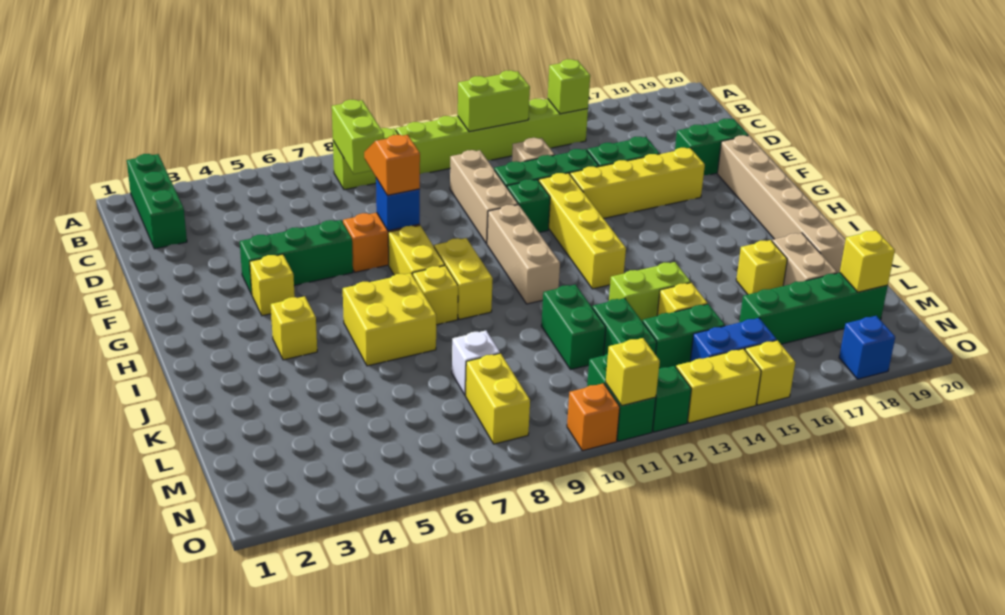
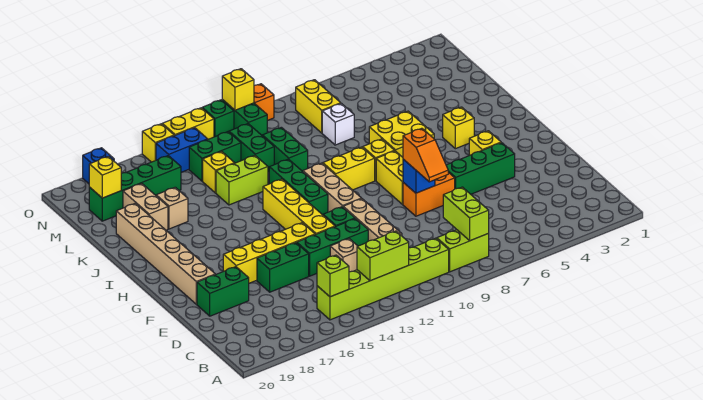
green 1x3 brick [127,154,187,249] -> green 1x3 brick moved to [269,159,328,215]
yellow 1x2 brick [434,238,493,319] -> yellow 1x2 brick turned to [323,147,375,190]
yellow 1x1 brick [736,240,787,294] -> tan 1x1 brick [156,187,188,229]

